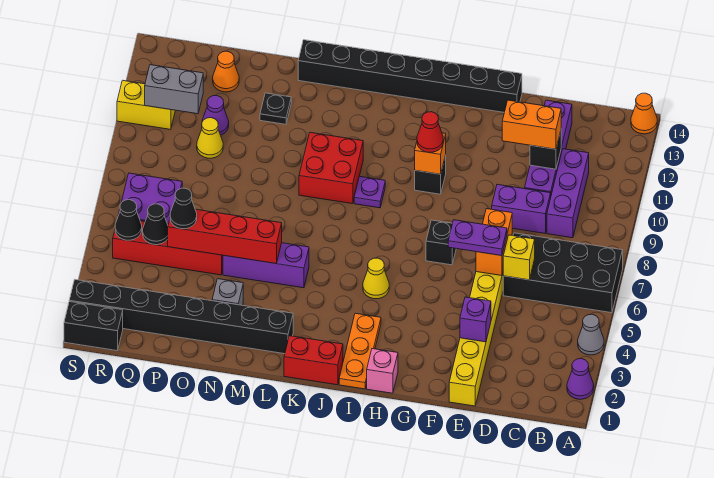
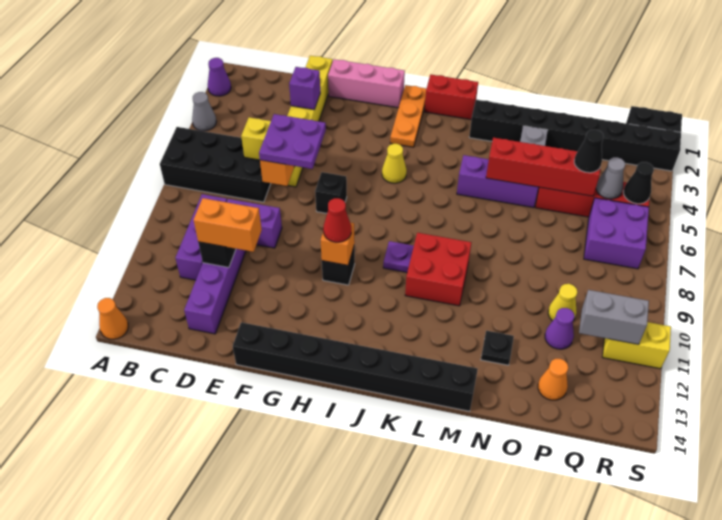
purple 1x2 plate [448,220,507,256] -> purple 2x2 plate [259,114,326,169]
pink 1x1 brick [367,349,398,393] -> pink 1x3 brick [328,59,405,108]
black 1x1 cone [143,204,168,245] -> grey 1x1 cone [596,157,625,199]

